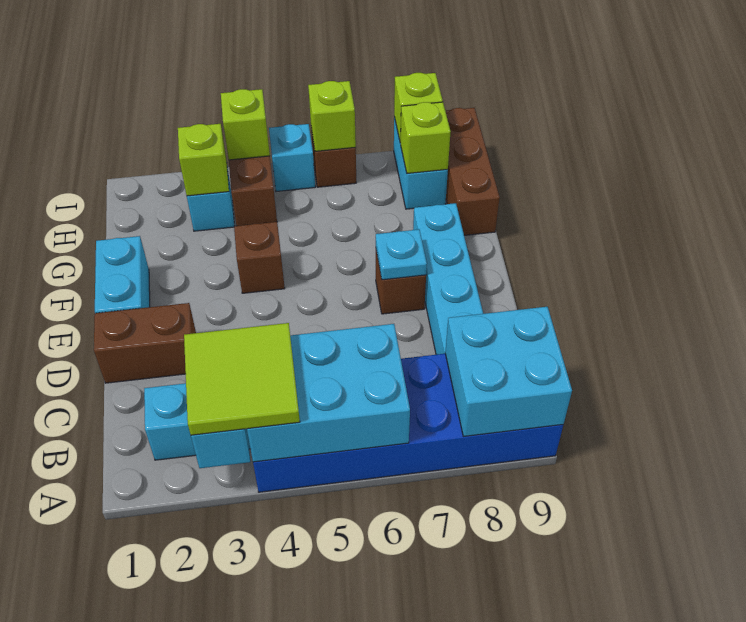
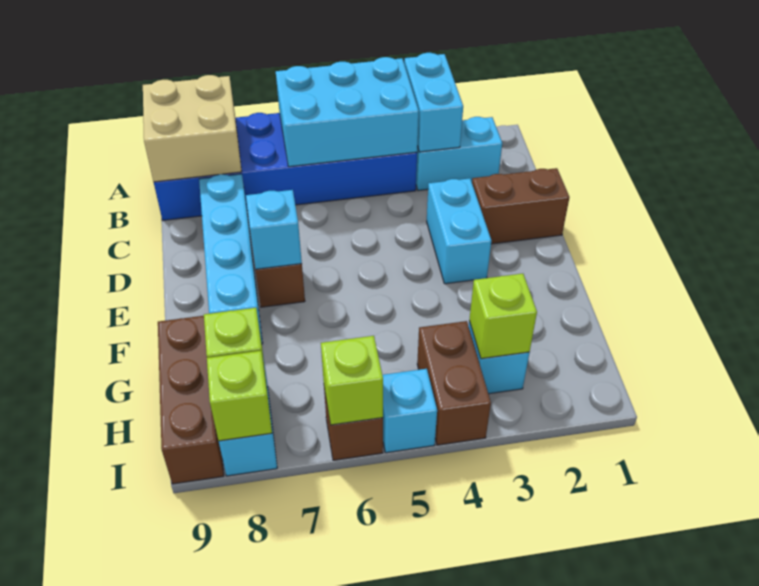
lime 2x2 tile [184,323,300,435] -> none
cyan 2x2 brick [445,307,572,436] -> tan 2x2 brick [143,75,242,182]
cyan 1x2 brick [95,236,150,313] -> cyan 1x2 brick moved to [427,178,491,284]
cyan 1x1 plate [376,229,427,280] -> cyan 1x1 brick [246,190,302,269]
brown 1x1 brick [234,222,285,293] -> none
lime 1x1 brick [221,89,270,160] -> none

